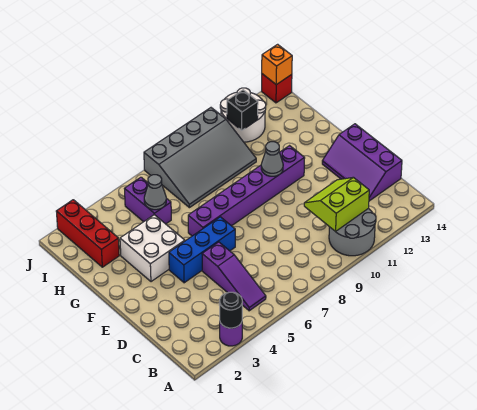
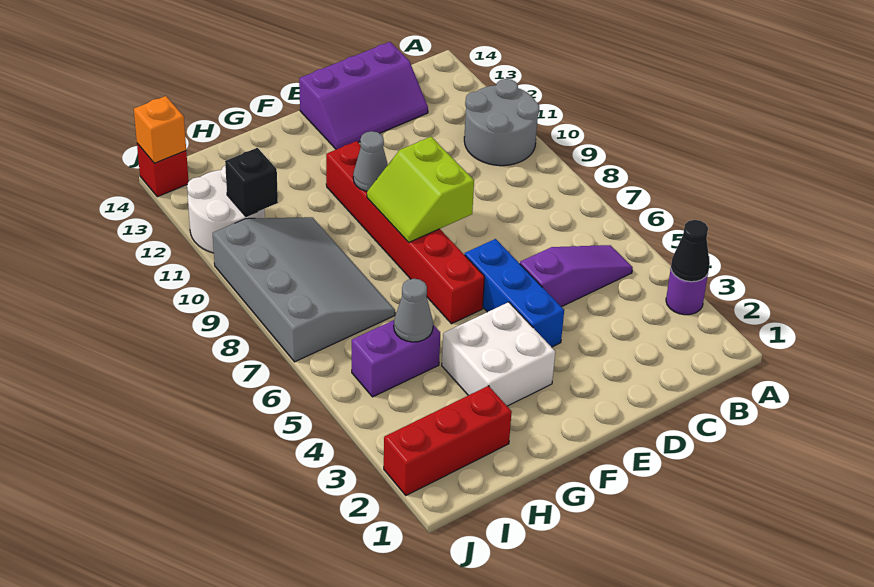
black 1x1 round brick [219,292,242,328] -> black 1x1 cone [671,220,710,282]
lime 2x2 slope [304,177,369,232] -> lime 2x2 slope moved to [367,137,474,242]
purple 1x6 brick [188,146,305,236] -> red 1x6 brick [326,141,485,324]

